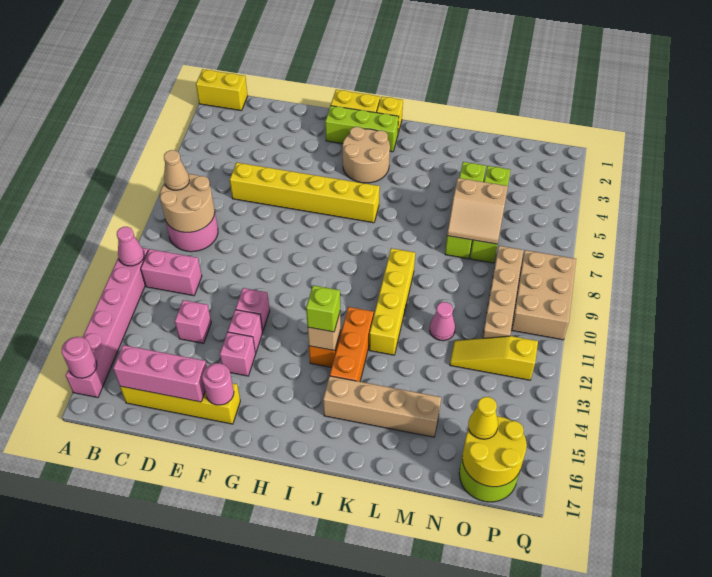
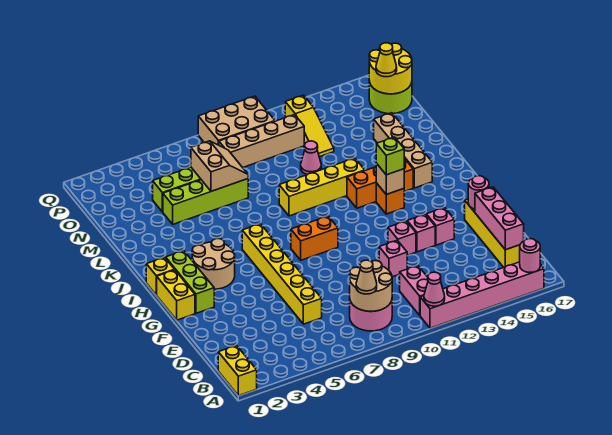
pink 1x1 brick [175,300,211,343] -> pink 1x1 brick moved to [379,240,407,277]
none -> orange 1x2 brick [291,216,338,260]

